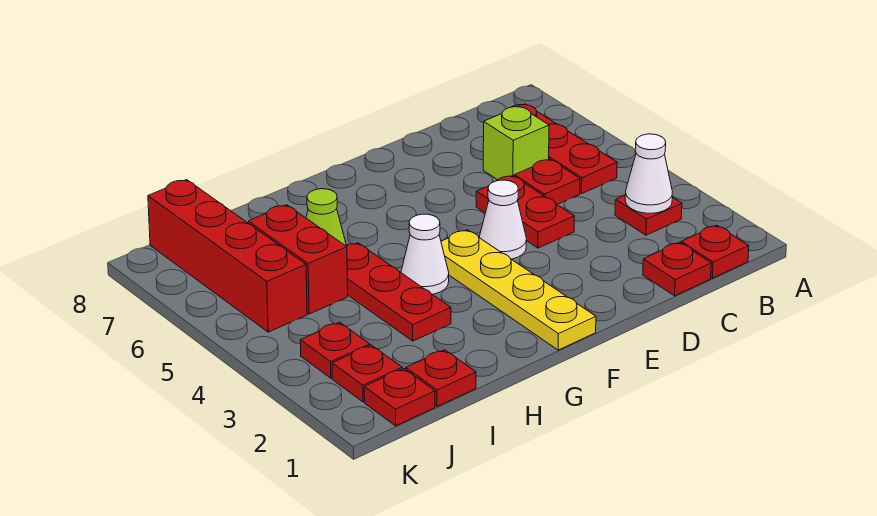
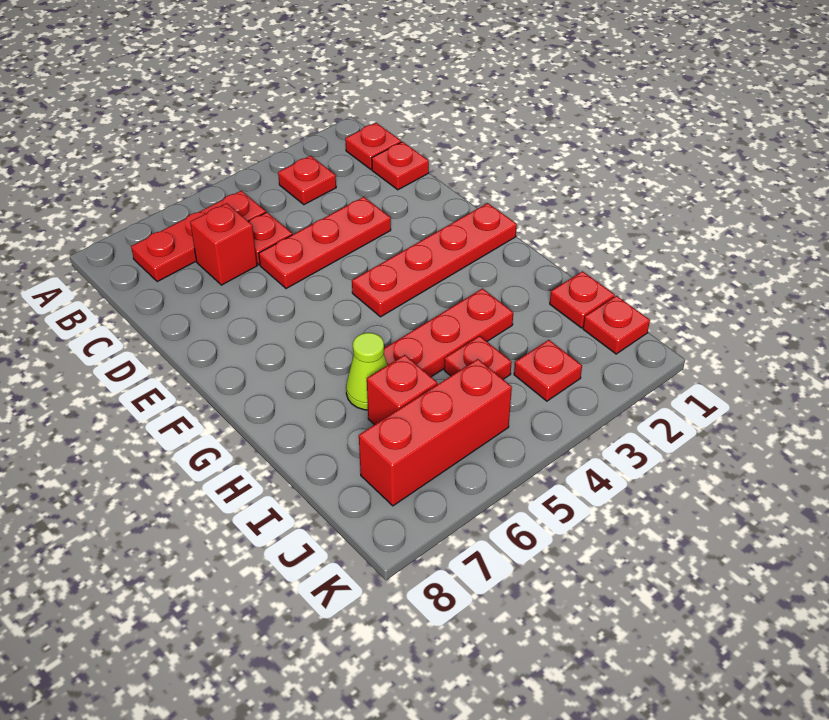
white 1x1 cone [625,134,672,213] -> none
lime 1x1 brick [483,106,549,180] -> red 1x1 brick [190,203,257,285]
red 1x2 plate [476,176,574,248] -> red 1x3 plate [259,197,391,289]
white 1x1 cone [479,180,526,259] -> none
yellow 1x4 plate [441,230,596,350] -> red 1x4 plate [352,203,517,317]
white 1x1 cone [401,214,449,294] -> none
red 1x2 brick [248,205,348,314] -> red 1x1 brick [367,355,437,425]
red 1x1 plate [332,345,402,402] -> red 1x1 plate moved to [444,336,512,379]
red 1x4 brick [148,180,307,332] -> red 1x3 brick [359,359,512,506]

